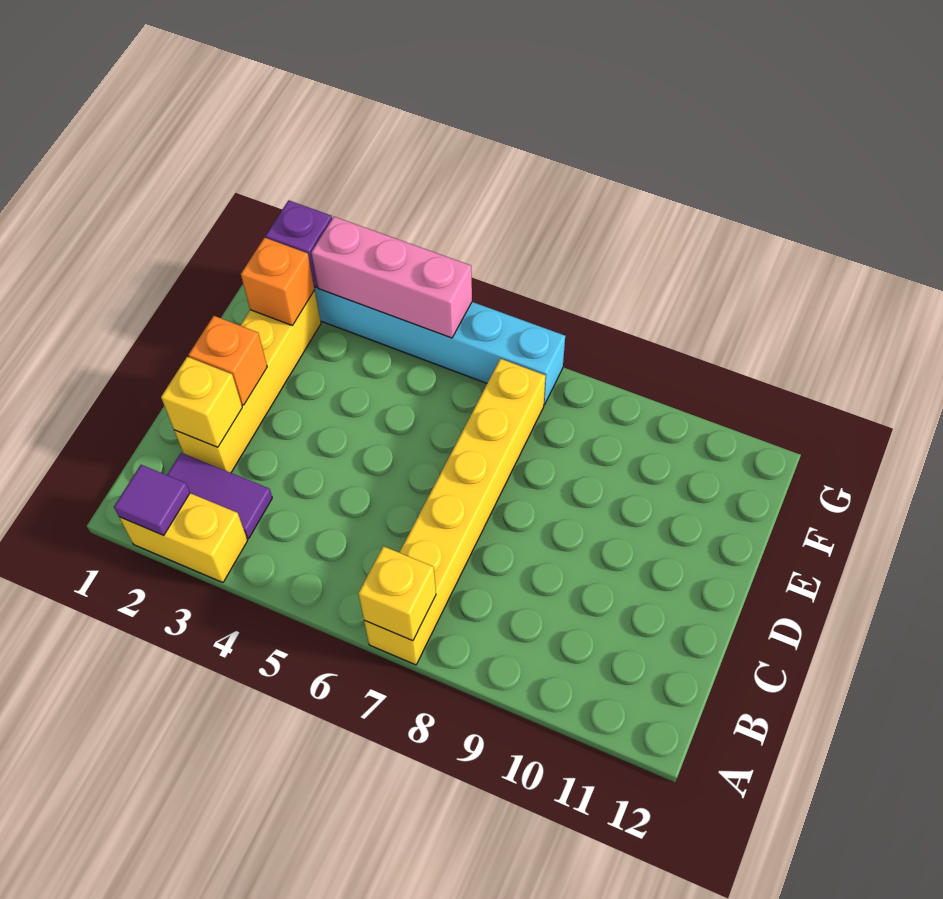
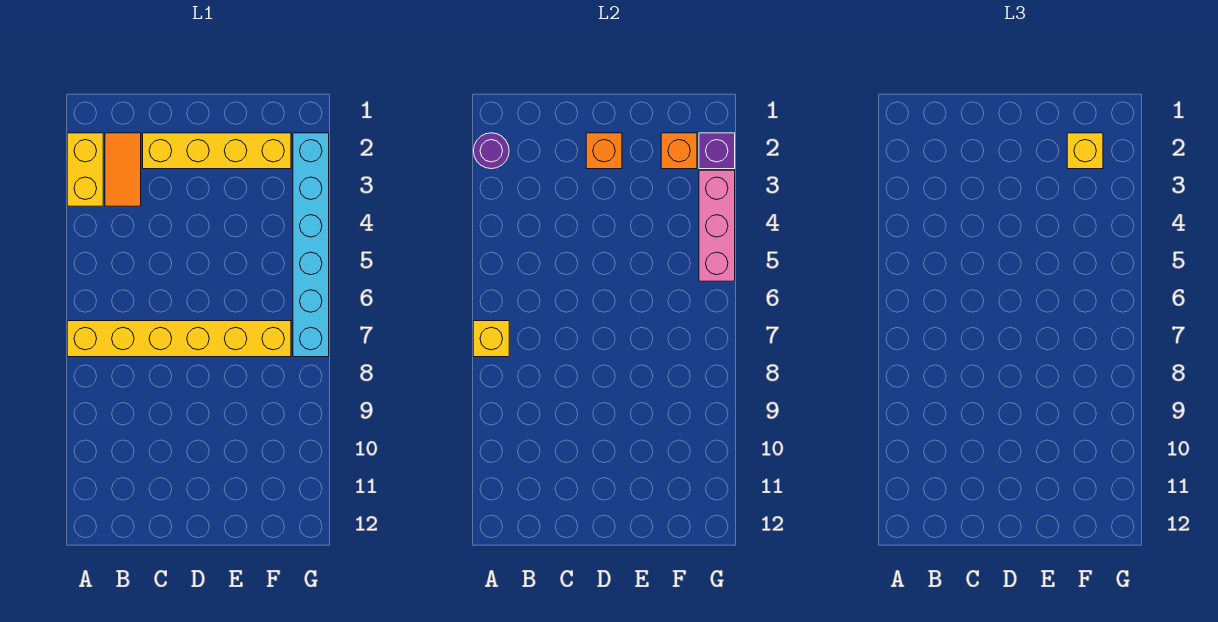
purple 1x1 tile [114,465,190,535] -> purple 1x1 round brick [474,133,509,169]
purple 1x2 tile [167,453,272,538] -> orange 1x2 tile [105,133,141,206]
yellow 1x1 brick [161,357,242,447] -> yellow 1x1 brick moved to [1067,133,1103,169]

